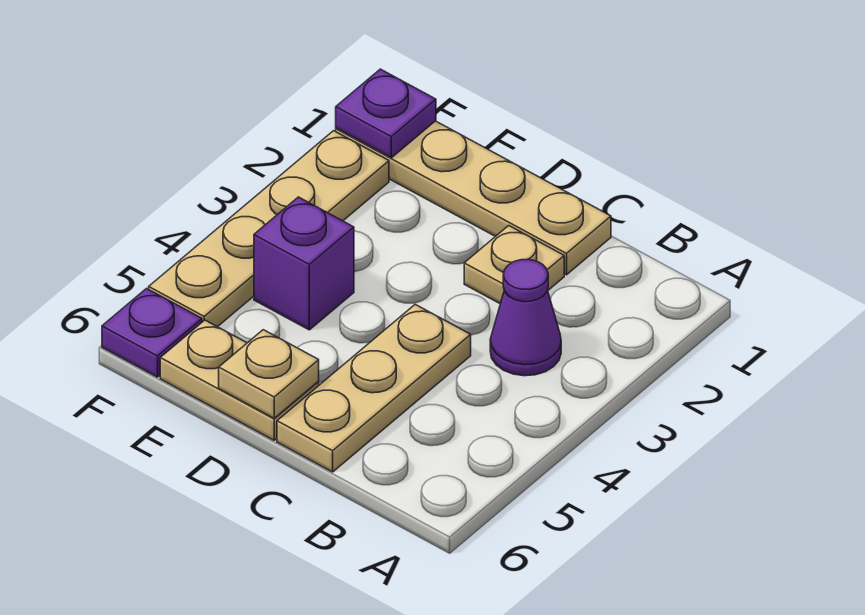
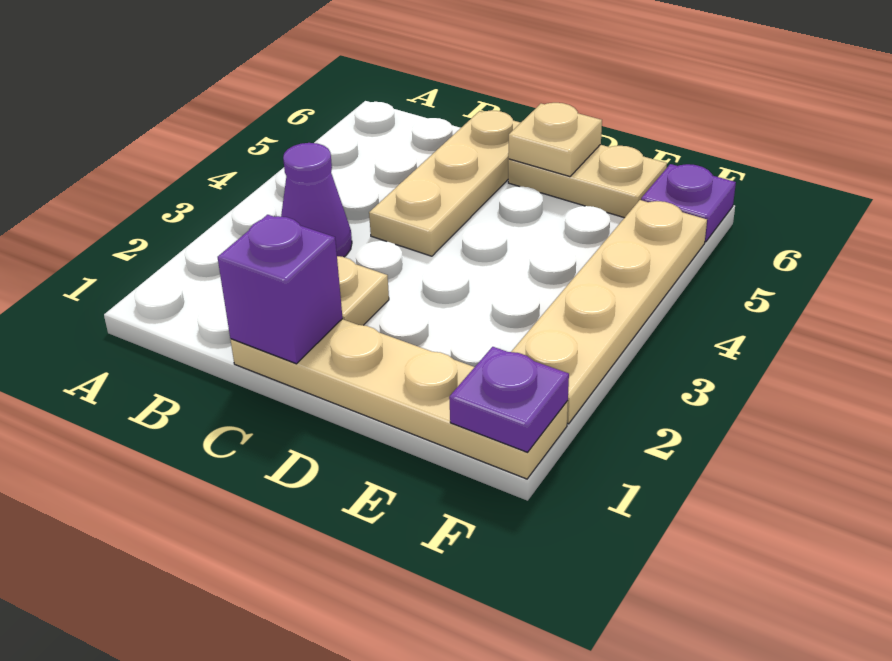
purple 1x1 brick [254,197,354,330] -> purple 1x1 brick moved to [218,215,343,364]

